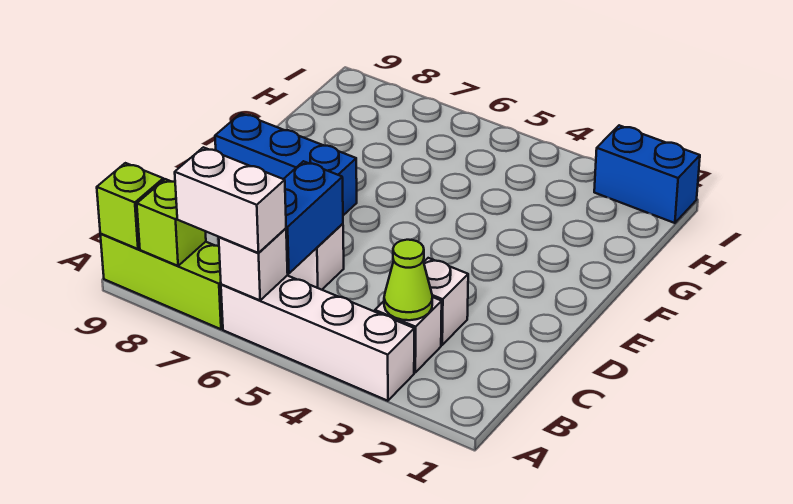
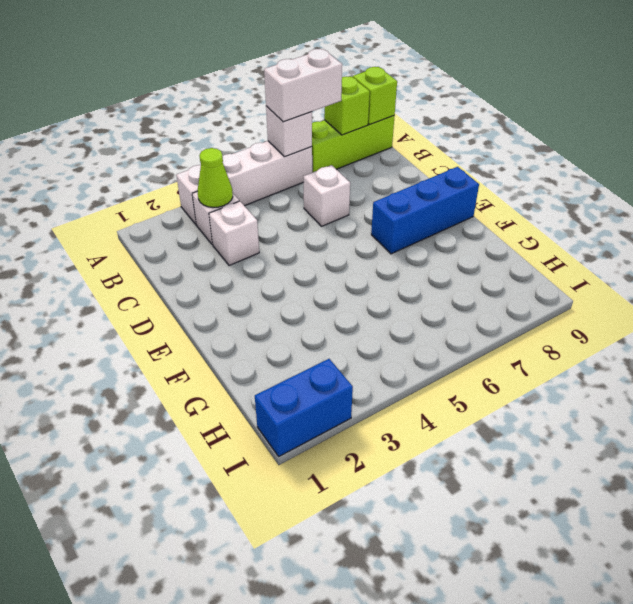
blue 1x2 brick [284,161,343,274] -> none

